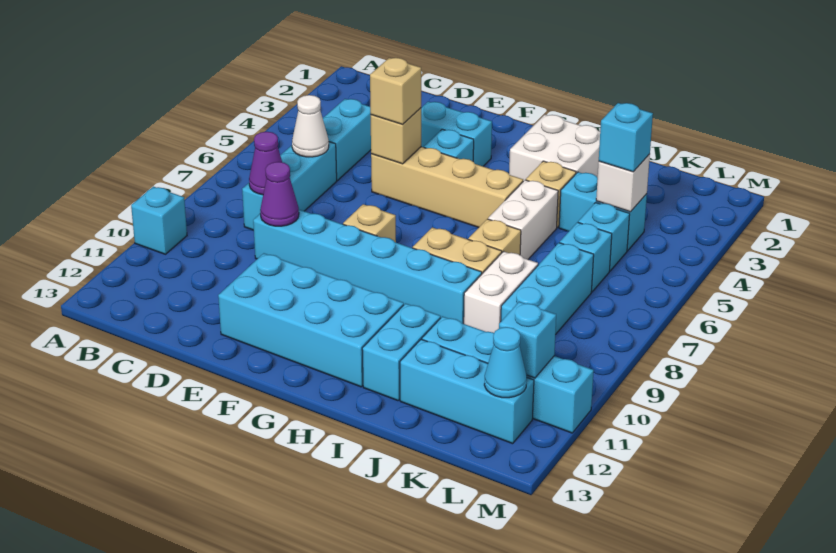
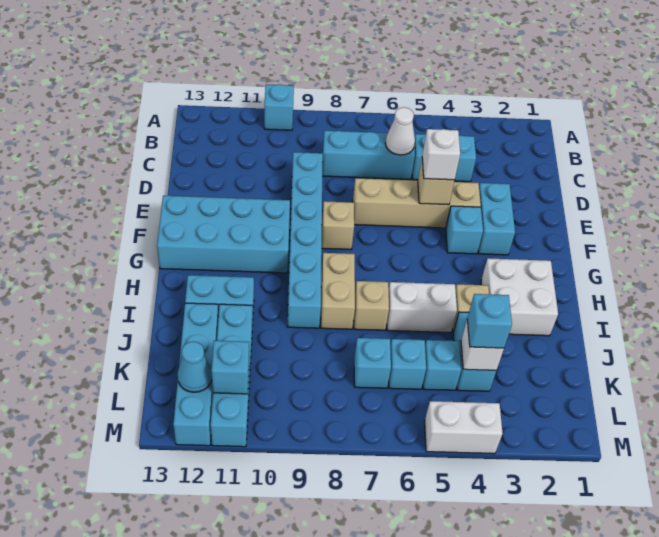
purple 1x1 cone [249,132,282,195] -> none
purple 1x1 cone [260,162,299,226] -> none
tan 1x4 brick [371,147,523,228] -> tan 1x4 brick turned to [353,178,481,228]
tan 1x1 brick [370,58,421,124] -> white 1x1 brick [422,129,460,180]
cyan 2x4 brick [218,253,404,387] -> cyan 2x4 brick turned to [157,196,290,273]
white 1x2 brick [464,251,538,333] -> white 1x2 brick moved to [425,401,503,454]
cyan 1x3 brick [400,339,534,444] -> cyan 1x4 brick [173,303,219,446]
cyan 1x3 brick [501,243,594,335] -> cyan 1x1 brick [354,338,391,388]

